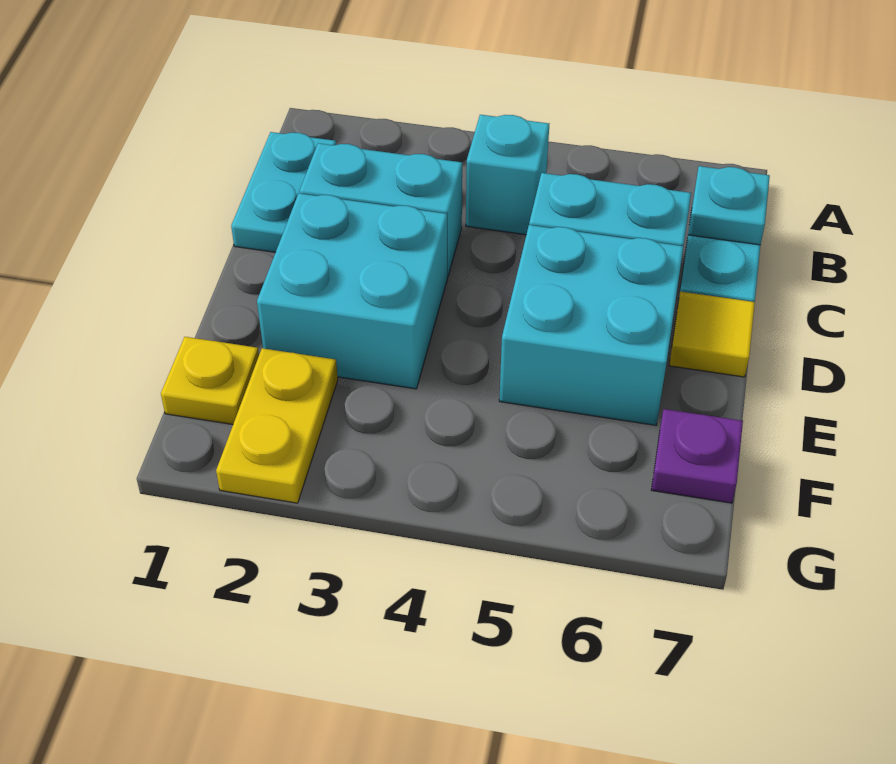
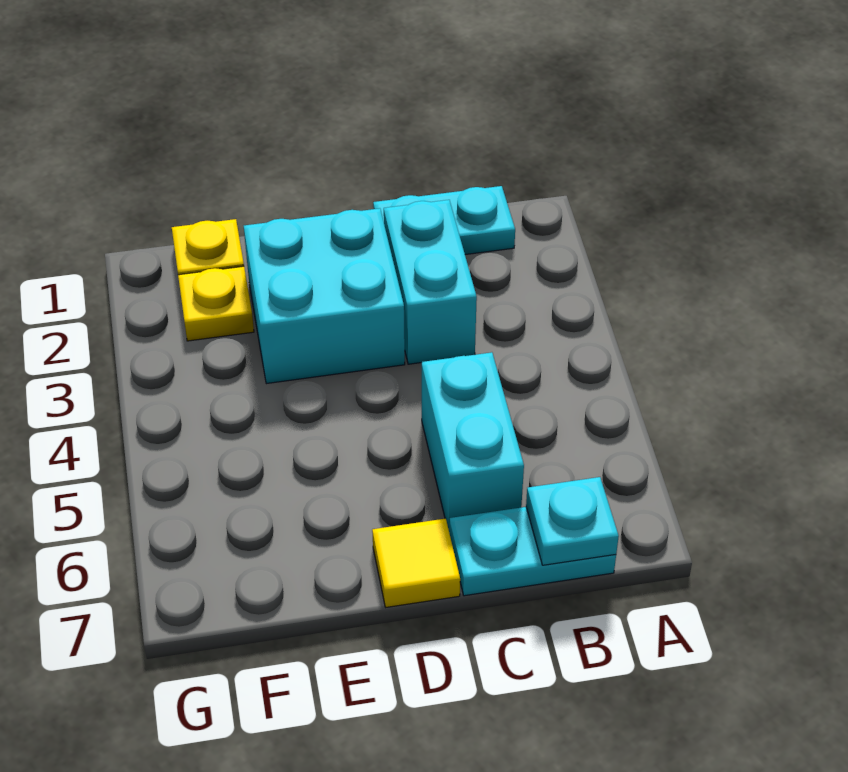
cyan 1x1 brick [466,115,549,235] -> none
cyan 2x2 brick [499,225,683,425] -> none
yellow 1x2 plate [216,348,338,503] -> yellow 1x1 plate [178,266,254,341]
purple 1x1 plate [651,409,743,503] -> none

